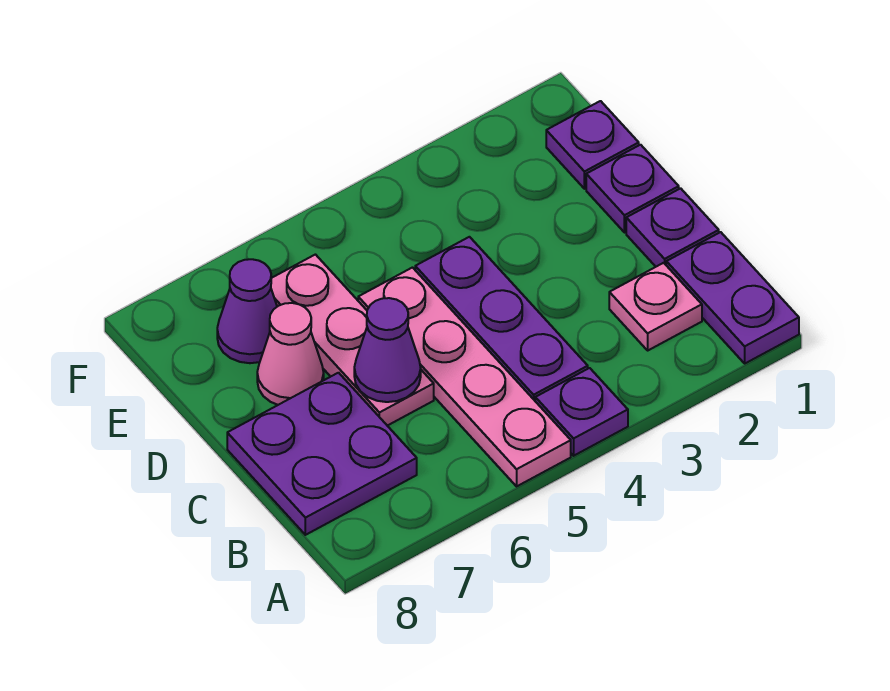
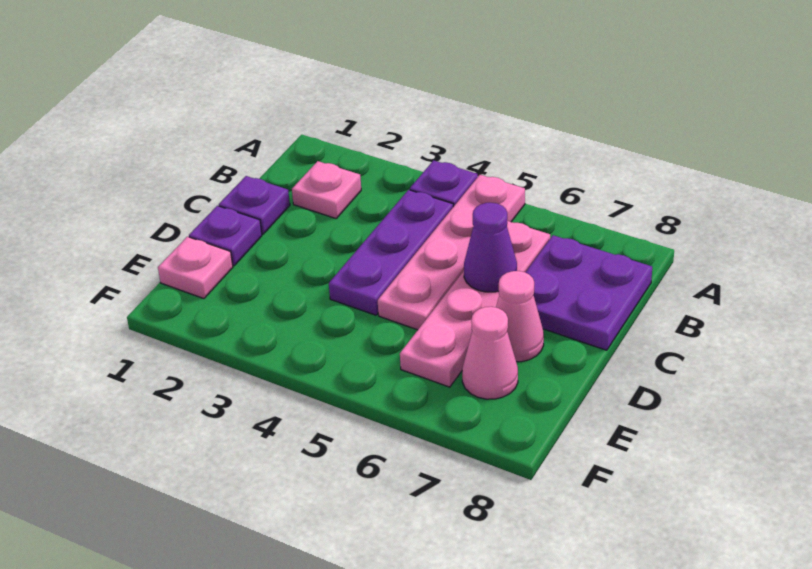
purple 1x2 plate [666,232,799,363] -> none
pink 1x3 plate [271,255,434,426] -> pink 1x4 plate [400,221,550,387]
purple 1x1 plate [546,101,639,189] -> pink 1x1 plate [158,237,233,299]
purple 1x1 cone [217,259,277,363] -> pink 1x1 cone [462,307,518,399]

